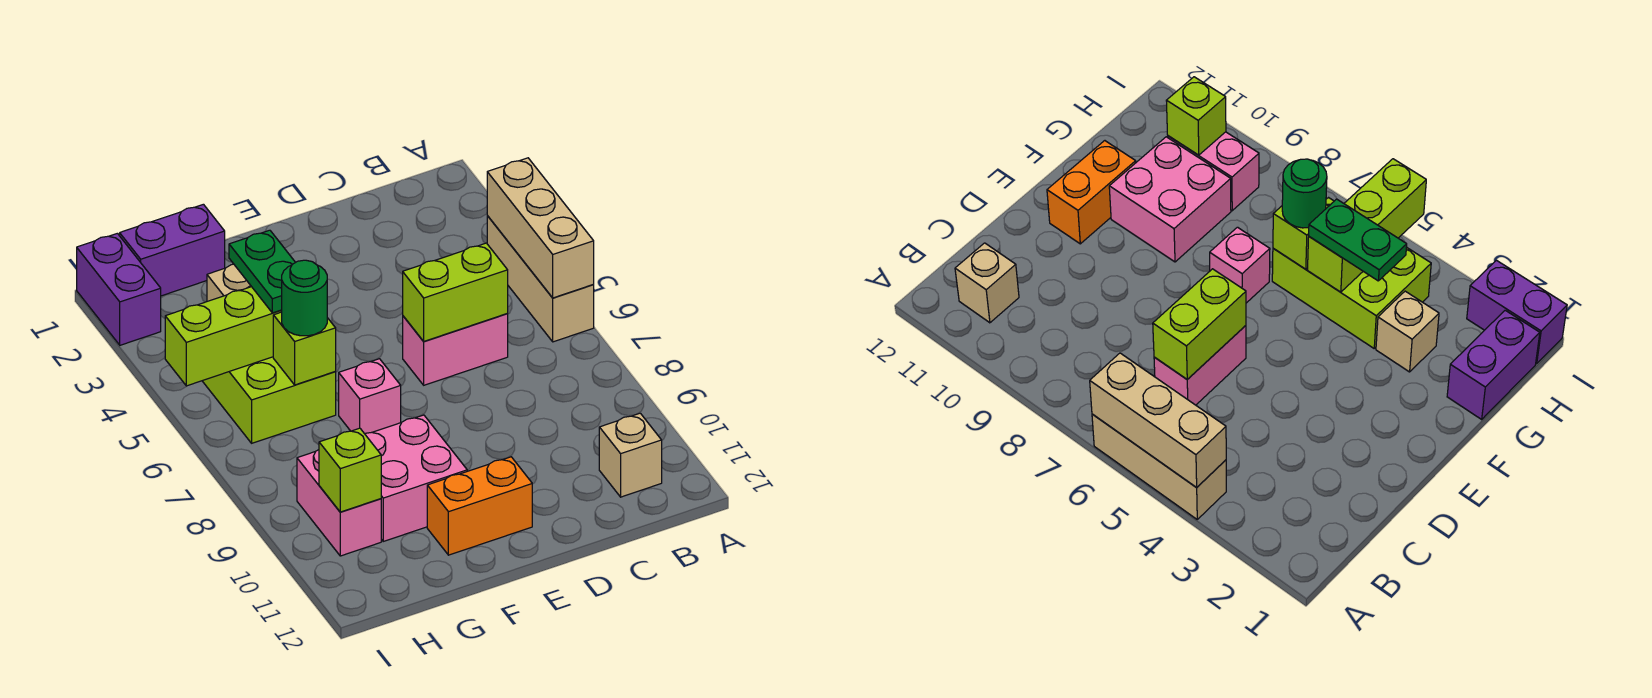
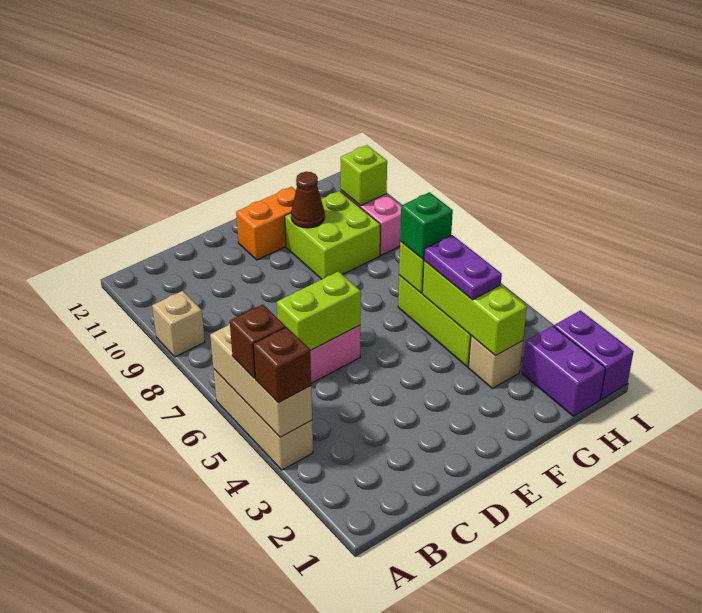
none -> brown 1x1 brick [253,327,311,403]
none -> brown 1x1 brick [230,304,286,378]
tan 1x1 brick [599,413,662,497] -> tan 1x1 brick moved to [152,291,205,357]
pink 1x1 brick [339,359,401,433] -> none
pink 2x2 brick [364,415,467,541] -> lime 2x2 brick [285,191,381,279]
none -> brown 1x1 cone [291,172,325,228]
purple 1x2 brick [120,204,225,296] -> purple 1x2 brick turned to [522,326,606,416]
green 1x2 plate [229,230,295,313] -> purple 1x2 plate [424,235,502,300]
lime 1x3 brick [165,287,282,386] -> lime 1x3 brick turned to [422,261,527,356]
green 1x1 round brick [282,260,327,336] -> green 1x1 brick [400,192,453,259]

